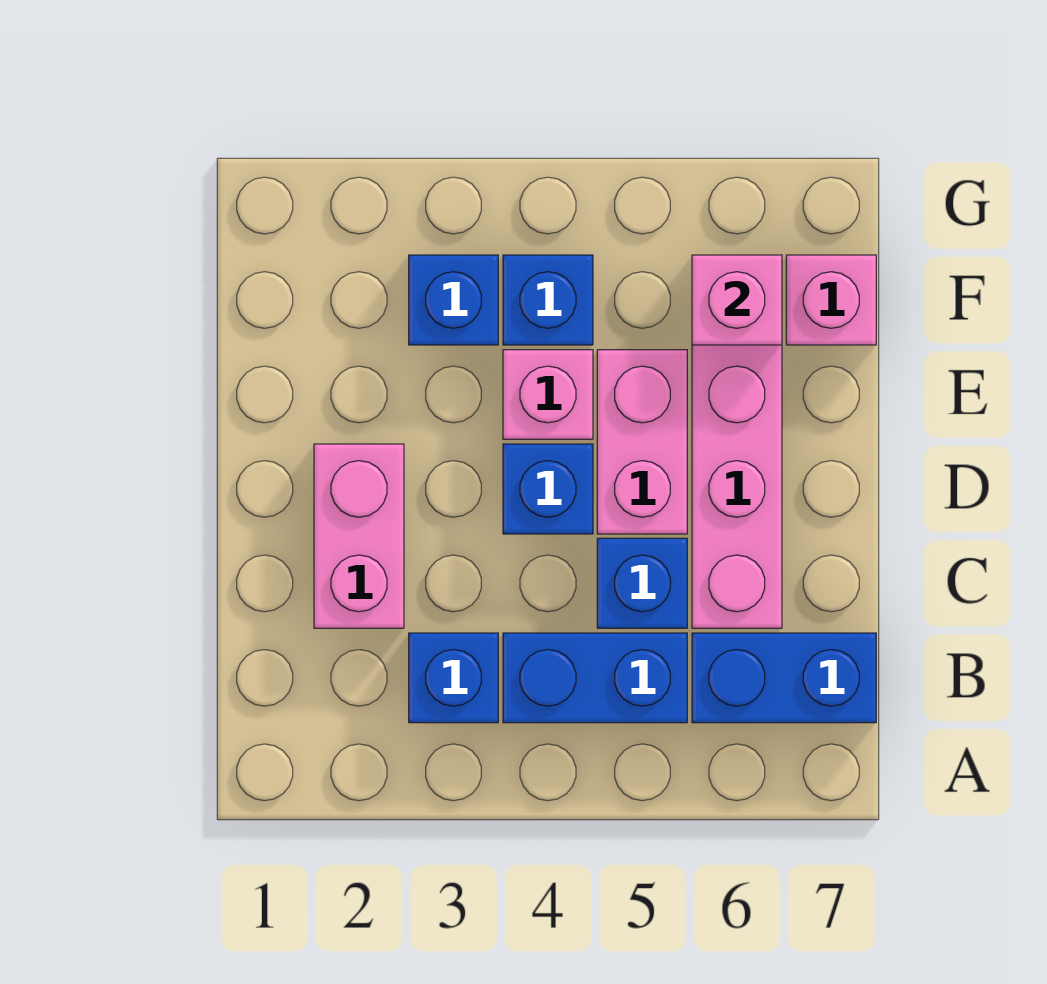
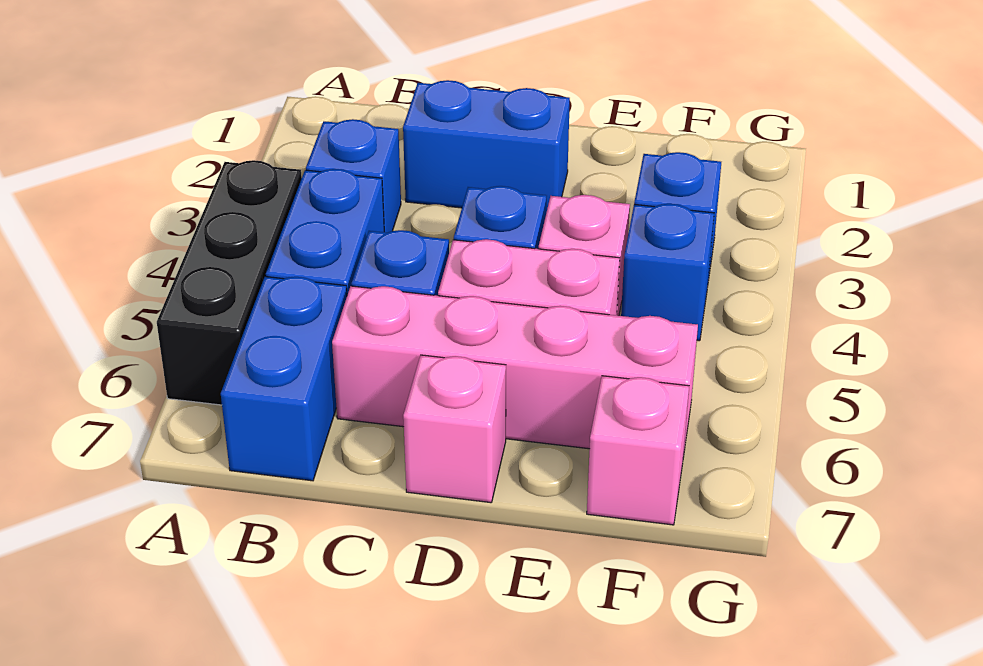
none -> black 1x3 brick [157,160,302,405]
pink 1x2 brick [314,444,404,628] -> blue 1x2 brick [403,80,570,213]
pink 1x1 brick [692,255,782,345] -> pink 1x1 brick moved to [403,355,506,503]

